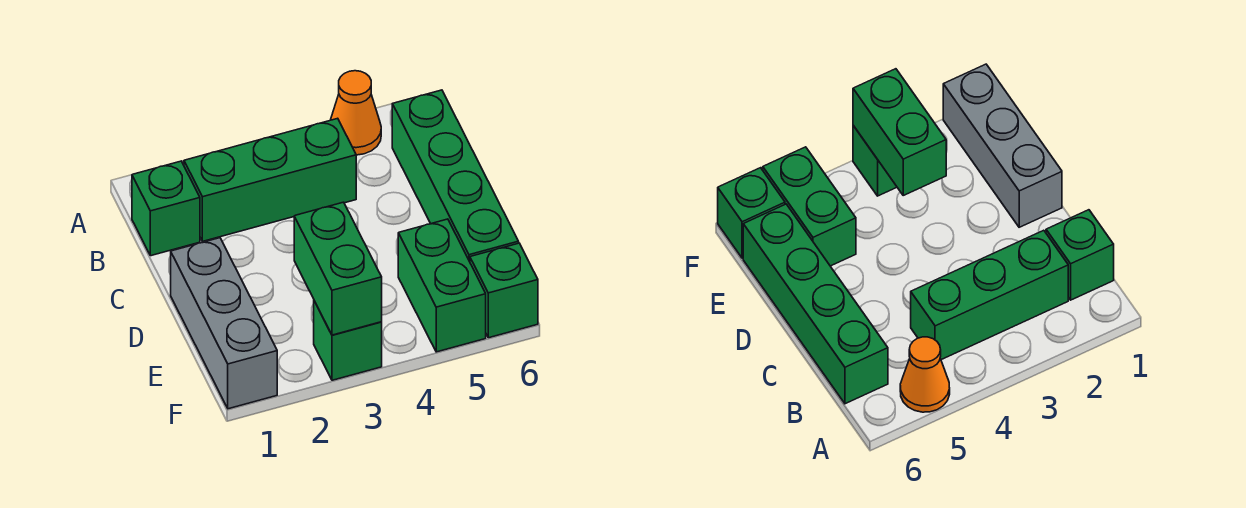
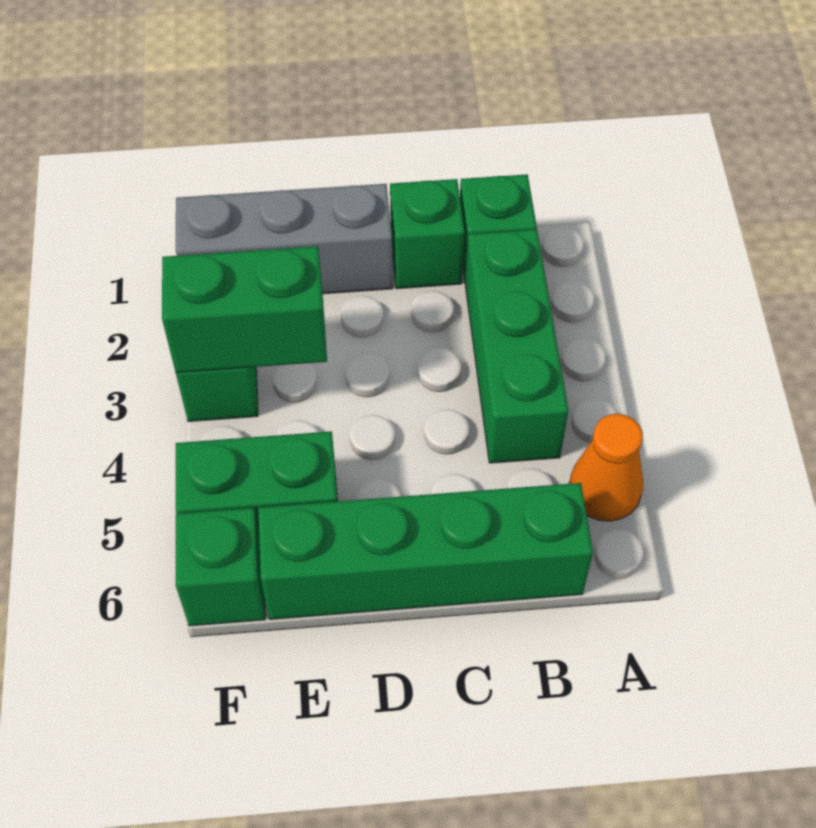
none -> green 1x1 brick [390,179,465,289]

